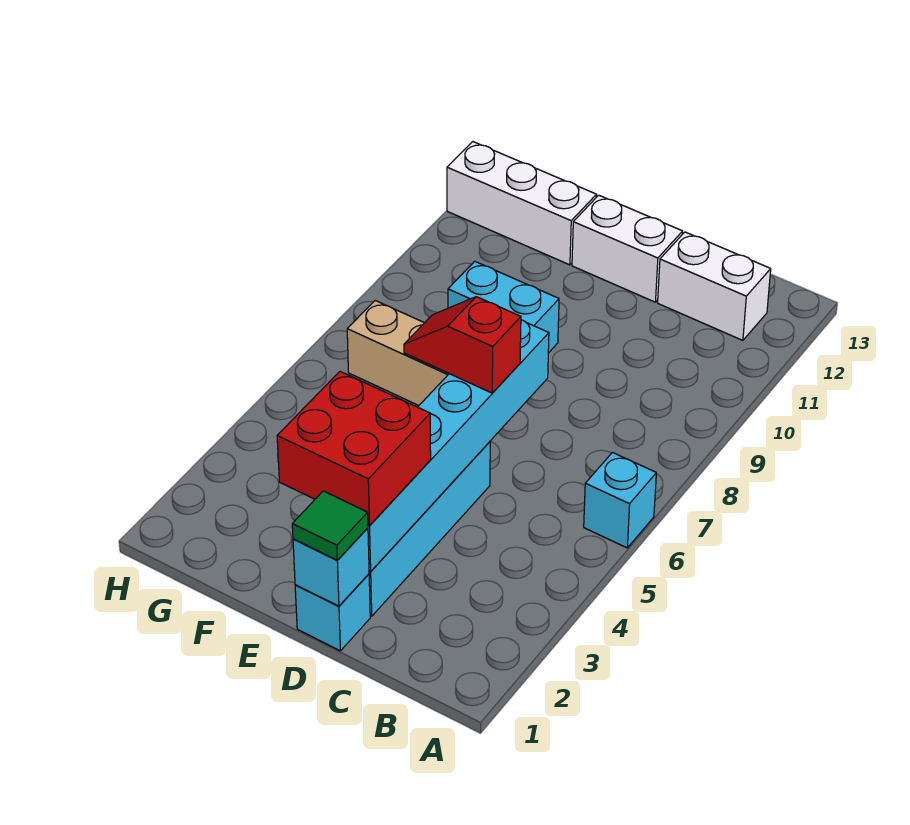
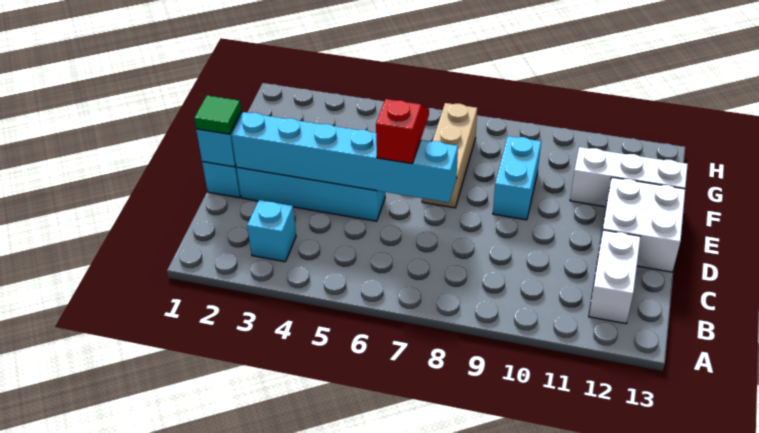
cyan 1x1 brick [584,453,656,548] -> cyan 1x1 brick moved to [247,200,296,262]
red 2x2 brick [277,371,431,526] -> none
white 1x2 brick [572,195,683,302] -> white 2x2 brick [599,177,685,272]
white 1x3 brick [447,142,596,265] -> white 1x3 brick turned to [570,147,688,207]

